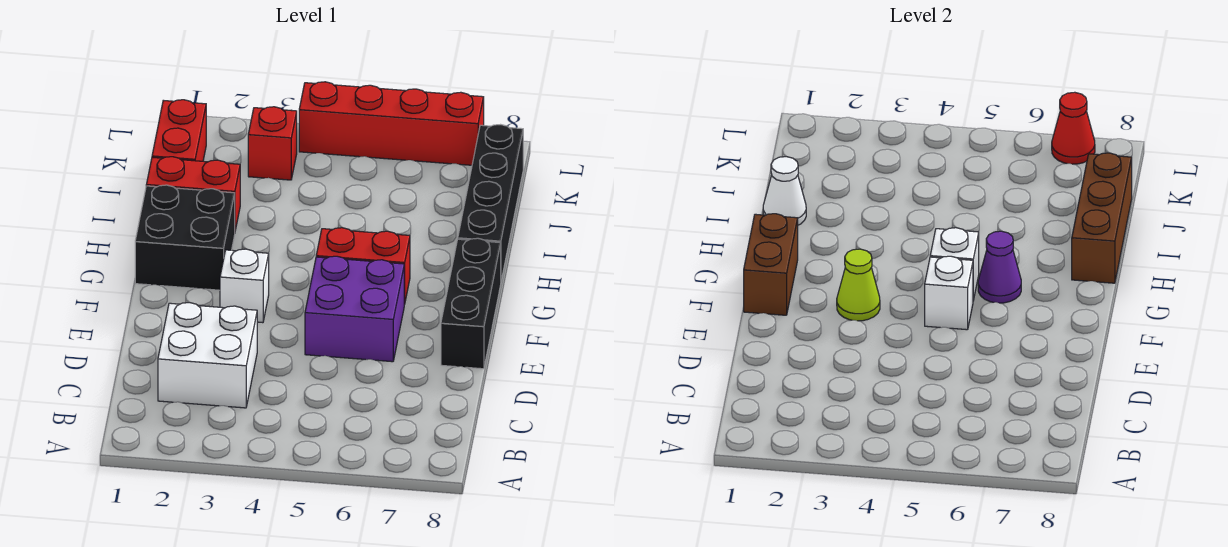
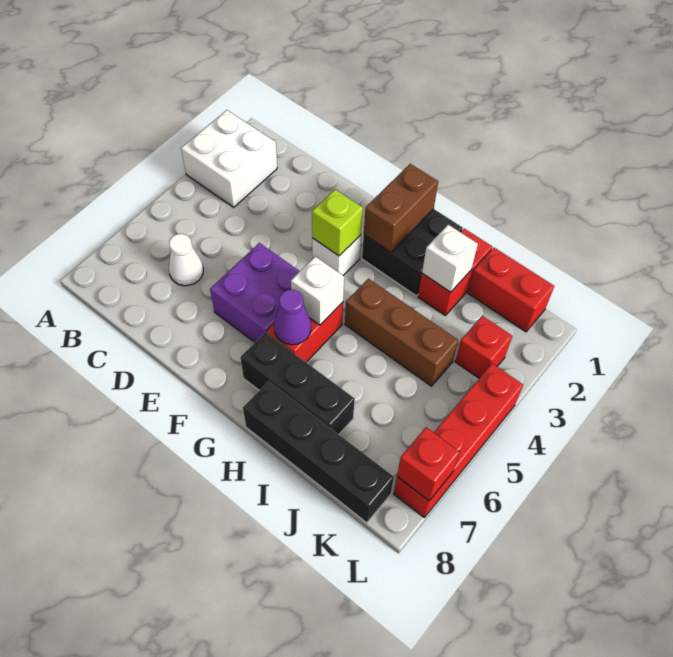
white 2x2 brick [158,303,257,408] -> white 2x2 brick moved to [181,110,277,207]
black 1x3 brick [441,238,501,369] -> black 1x3 brick moved to [240,332,355,434]
brown 1x2 brick [744,214,798,315] -> brown 1x2 brick turned to [364,164,438,252]
lime 1x1 cone [837,249,880,321] -> lime 1x1 brick [312,190,363,256]
white 1x1 brick [925,256,973,330] -> white 1x1 brick moved to [422,225,478,292]
brown 1x3 brick [1072,153,1132,283] -> brown 1x3 brick moved to [345,279,458,386]
white 1x1 cone [763,157,806,225] -> white 1x1 cone moved to [169,234,203,286]
red 1x1 cone [1052,92,1095,164] -> red 1x1 brick [397,427,459,501]

